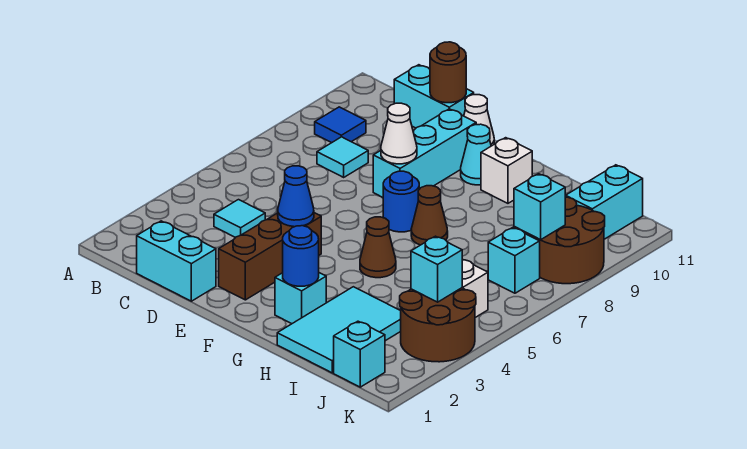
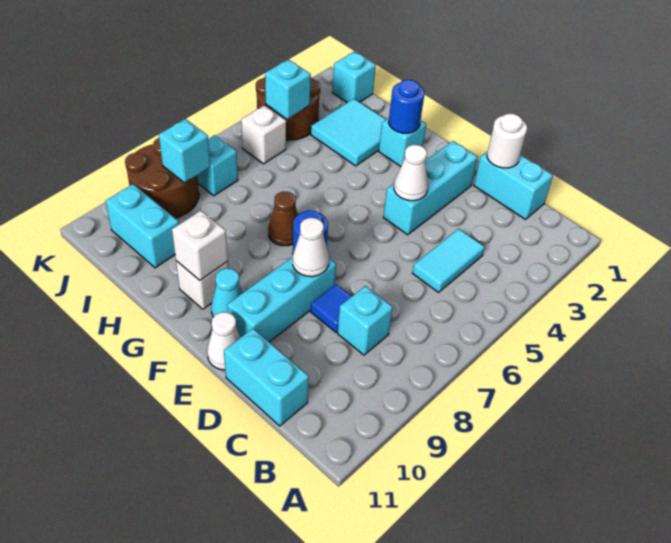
blue 1x1 tile [315,107,366,143] -> blue 1x1 tile moved to [311,284,352,332]
cyan 1x1 tile [214,200,265,237] -> cyan 1x2 tile [413,229,485,292]
cyan 1x1 tile [317,137,368,177] -> cyan 1x1 brick [338,286,393,355]
none -> white 1x1 round brick [487,114,527,168]
brown 1x1 round brick [430,42,466,103] -> none
brown 1x3 brick [219,213,321,300] -> cyan 1x3 brick [383,141,478,235]
blue 1x1 cone [278,166,314,227] -> white 1x1 cone [394,145,428,201]
brown 1x1 cone [360,217,396,278] -> none
none -> white 1x1 brick [172,211,228,280]
cyan 2x3 tile [277,287,401,373] -> cyan 2x2 tile [311,99,386,166]
cyan 1x2 brick [566,165,643,239] -> cyan 1x2 brick turned to [106,184,179,268]

